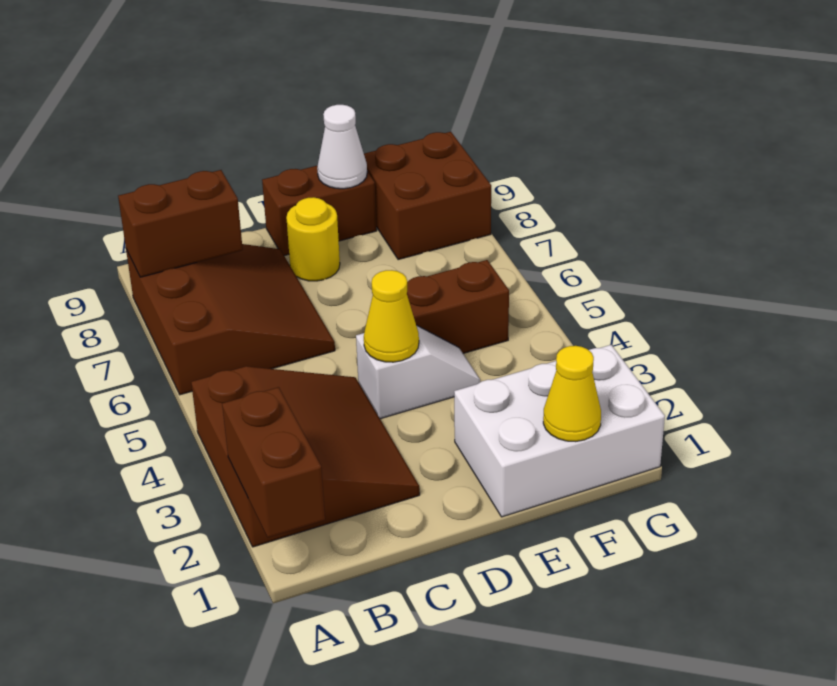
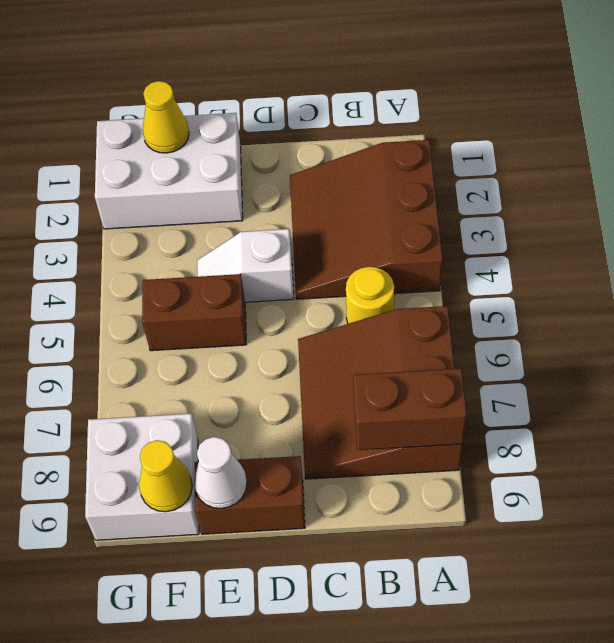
brown 1x2 brick [222,387,325,538] -> none
yellow 1x1 cone [364,270,419,362] -> yellow 1x1 cone moved to [139,440,192,512]
yellow 1x1 round brick [286,197,340,281] -> yellow 1x1 round brick moved to [346,267,394,324]
brown 2x2 brick [364,132,491,260] -> white 2x2 brick [85,414,199,540]

